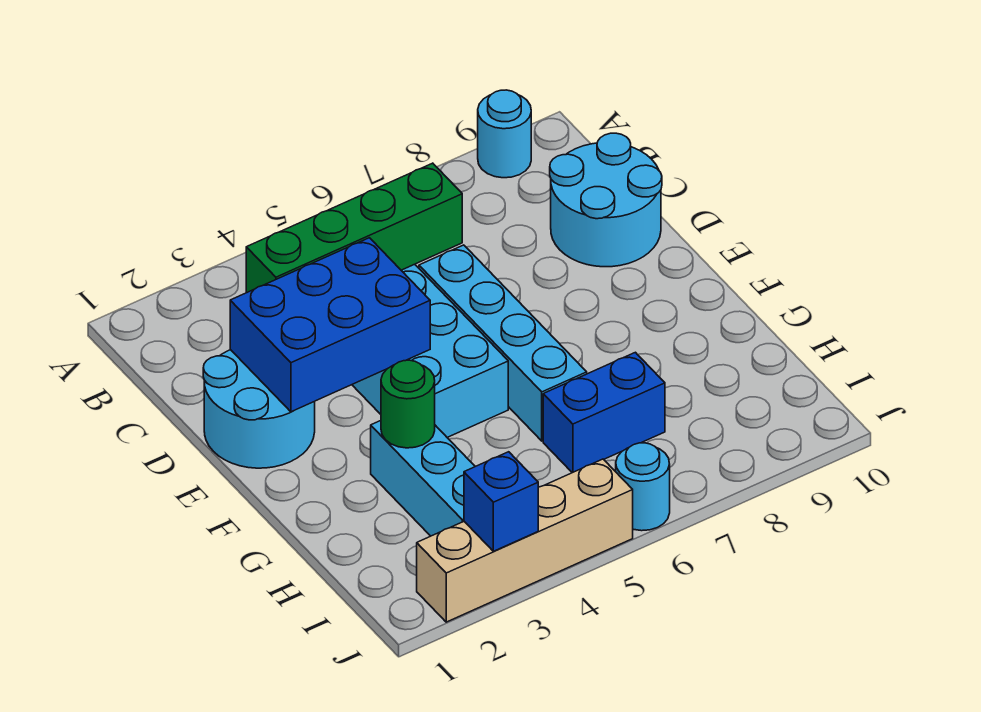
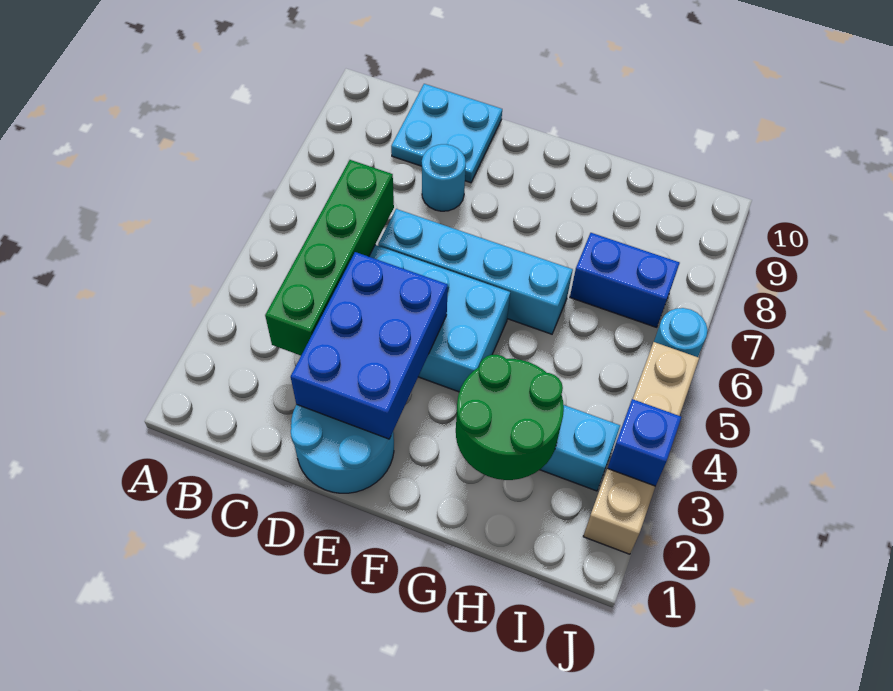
cyan 1x1 round brick [478,90,531,178] -> cyan 1x1 round brick moved to [422,144,466,211]
cyan 2x2 round brick [550,133,662,267] -> cyan 2x2 plate [391,84,502,183]
green 1x1 round brick [381,360,435,448] -> green 2x2 round brick [456,355,564,480]
blue 1x2 brick [543,352,665,473] -> blue 1x2 brick turned to [570,233,679,327]

